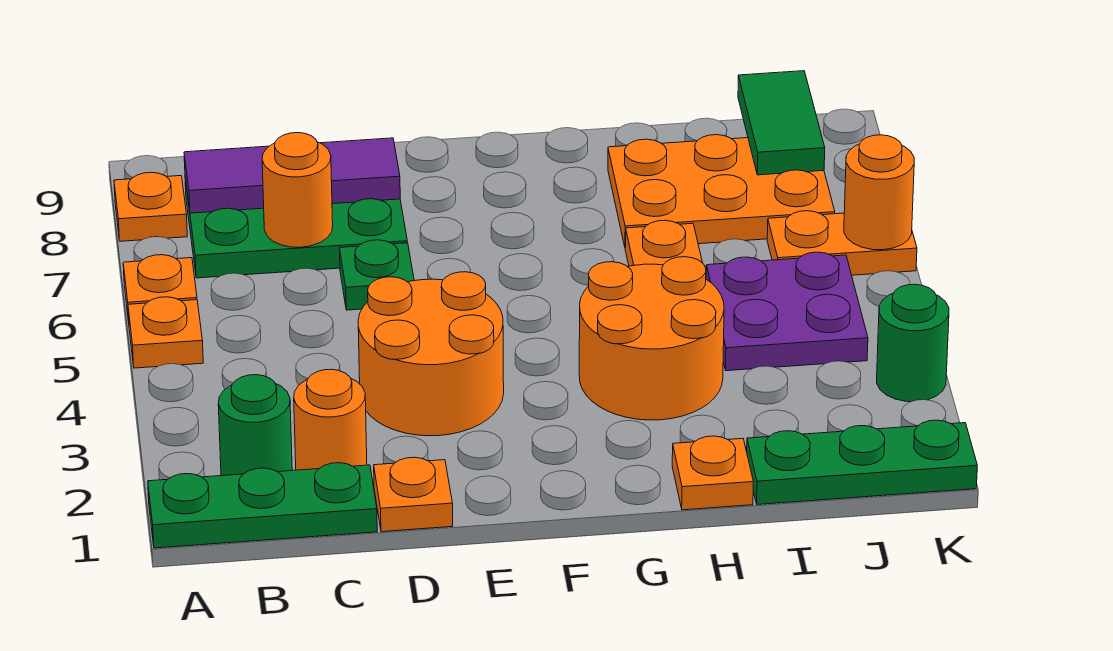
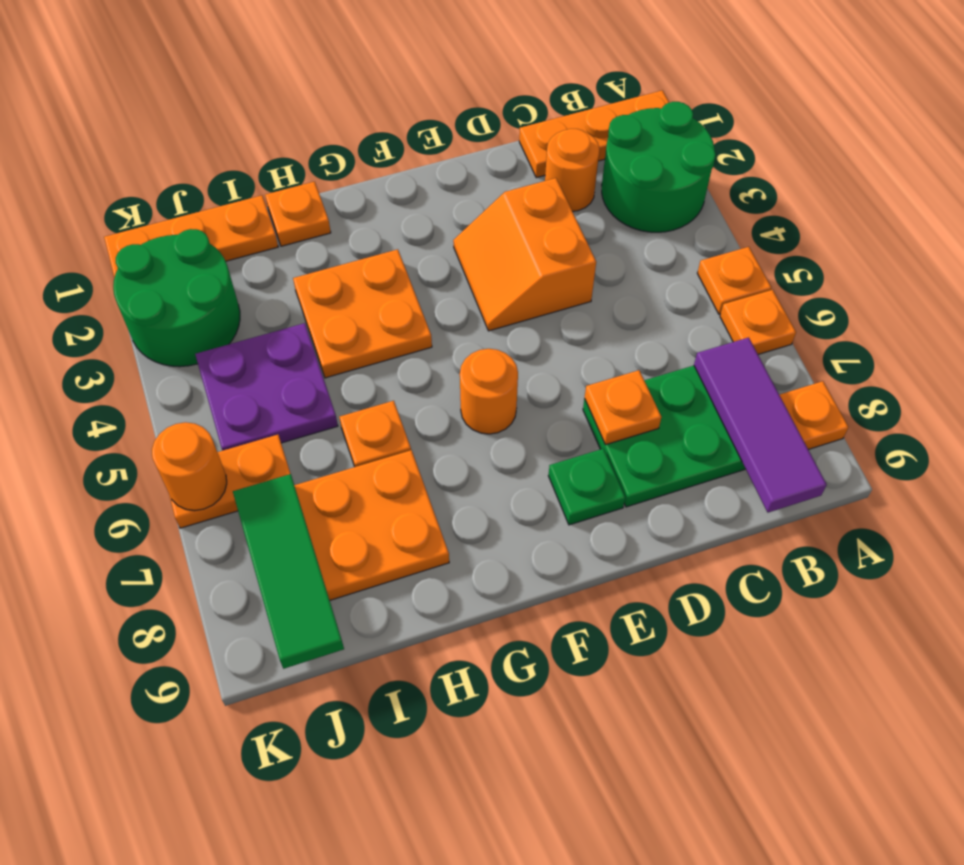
green 1x3 plate [148,463,377,548] -> orange 1x3 plate [519,90,669,178]
green 1x1 round brick [218,375,292,476] -> green 2x2 round brick [602,102,716,232]
purple 1x3 tile [184,138,400,213] -> purple 1x3 tile turned to [694,338,827,513]
orange 1x1 round brick [262,133,333,247] -> orange 1x1 round brick moved to [460,349,518,434]
orange 1x1 plate [374,457,453,532] -> orange 1x1 plate moved to [585,370,661,445]
orange 2x2 round brick [358,272,504,436] -> orange 2x2 slope [453,178,596,331]
green 1x1 plate [339,240,414,310] -> green 1x1 plate moved to [548,449,625,525]
orange 2x2 round brick [579,257,724,420] -> orange 2x2 plate [293,249,432,378]
green 1x3 plate [747,420,977,504] -> orange 1x3 plate [104,195,278,277]
green 1x2 tile [738,71,825,175] -> green 1x3 tile [233,474,344,669]
green 1x1 round brick [877,284,949,402] -> green 2x2 round brick [113,229,240,367]

